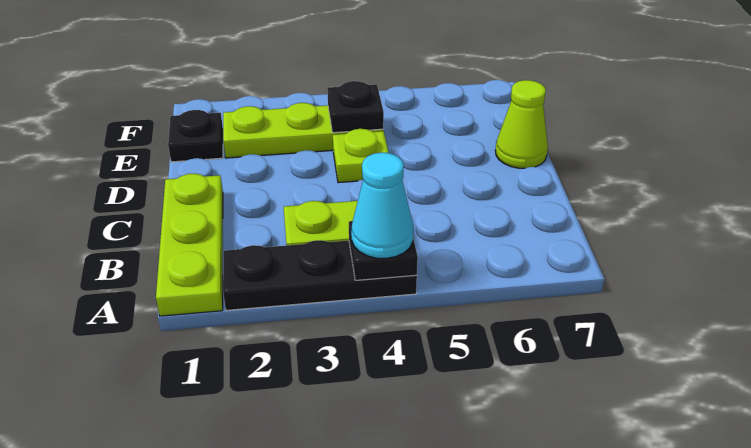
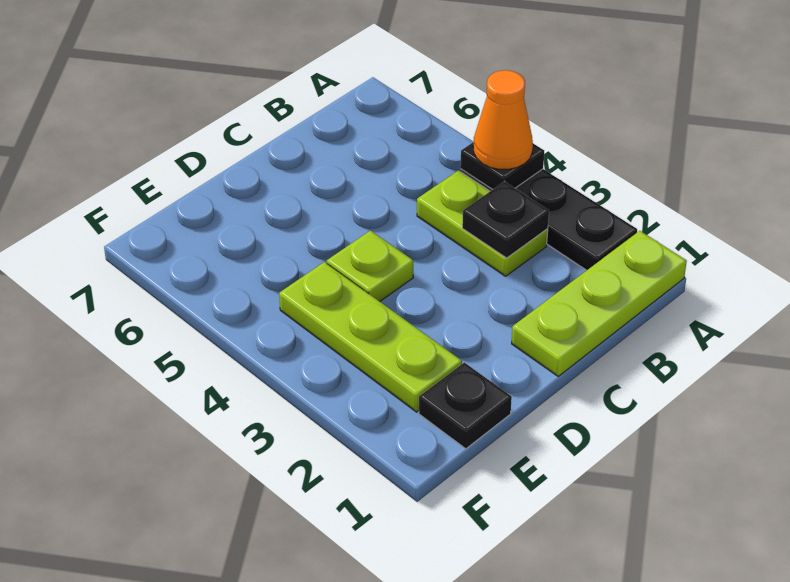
cyan 1x1 cone [351,153,413,258] -> orange 1x1 cone [473,70,533,169]
lime 1x1 cone [495,80,548,168] -> none
black 1x1 plate [327,81,384,133] -> black 1x1 plate moved to [462,182,549,258]

